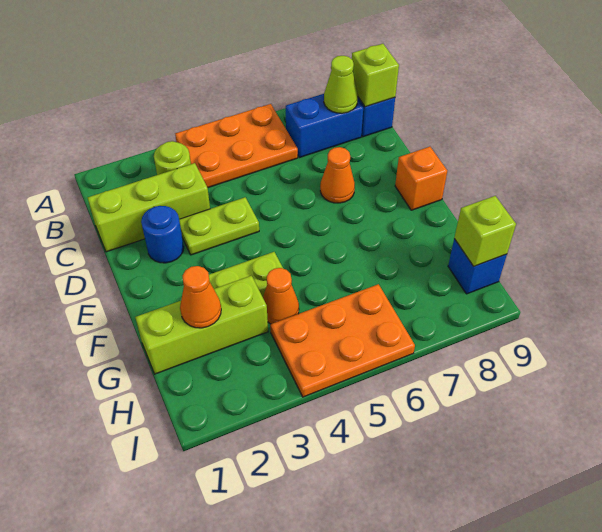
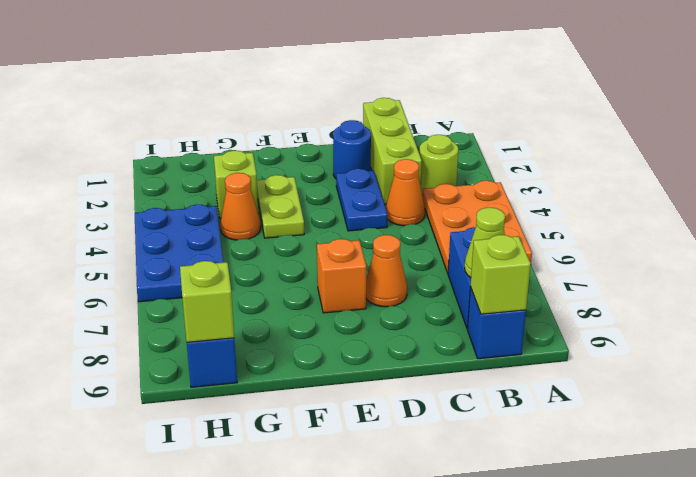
lime 1x2 plate [179,197,259,255] -> blue 1x2 plate [336,169,388,231]
orange 1x1 brick [395,147,447,210] -> orange 1x1 brick moved to [317,239,366,313]
lime 1x3 brick [135,276,268,374] -> lime 1x1 brick [214,151,258,218]
orange 1x1 cone [180,266,221,328] -> orange 1x1 cone moved to [386,159,425,226]
orange 2x3 plate [270,284,415,397] -> blue 2x3 plate [135,204,223,302]

